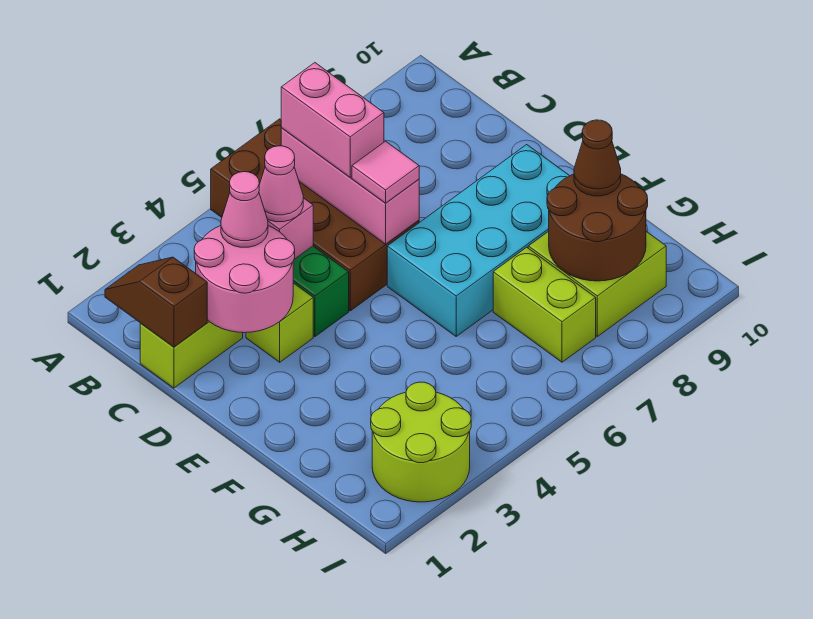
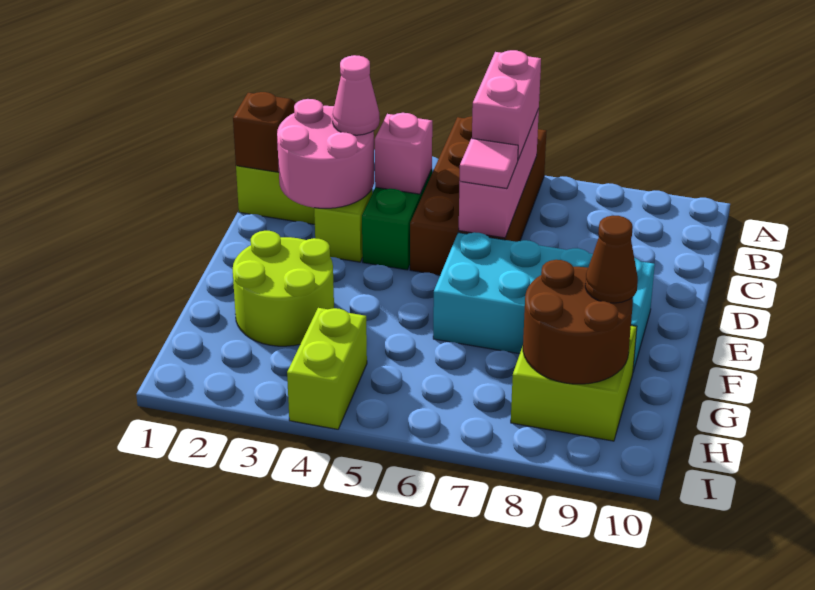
pink 1x1 cone [259,146,303,222] -> none
lime 1x2 brick [493,247,596,362] -> lime 1x2 brick moved to [287,308,367,429]
lime 2x2 round brick [371,382,471,502] -> lime 2x2 round brick moved to [233,231,334,346]

